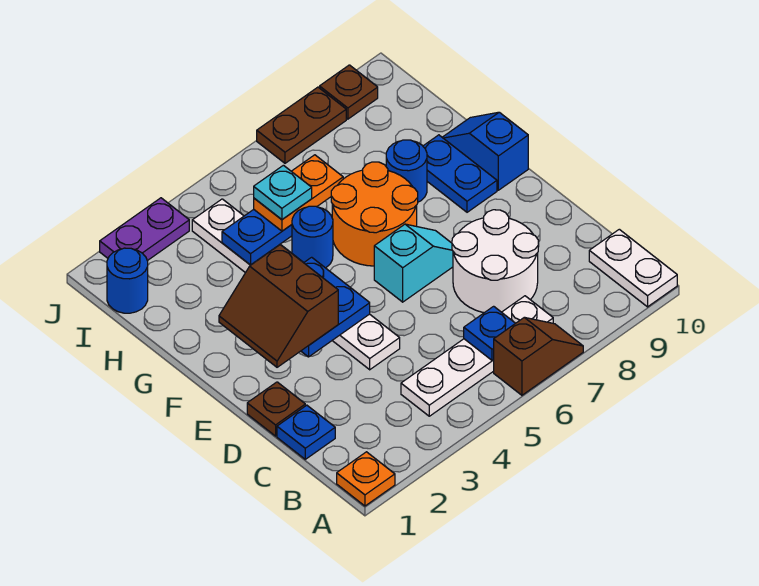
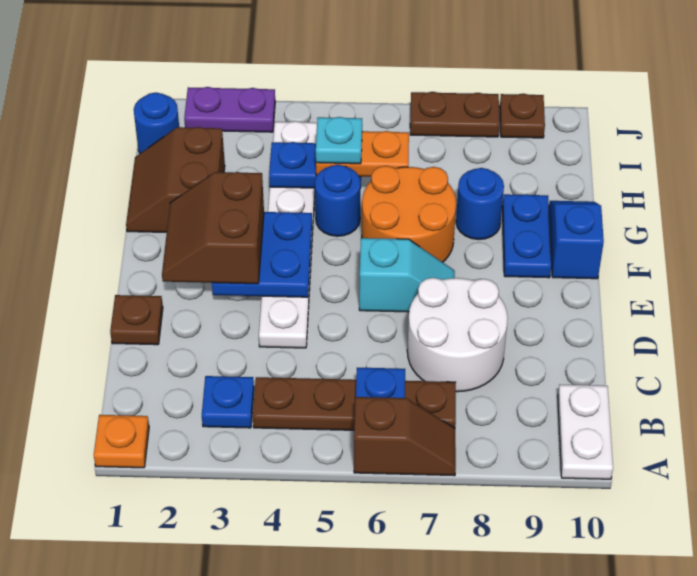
white 1x4 plate [401,296,553,416] -> brown 1x4 plate [253,377,456,430]
blue 1x1 plate [277,405,335,459] -> blue 1x1 plate moved to [202,376,254,428]
none -> brown 2x2 slope [126,127,225,232]

